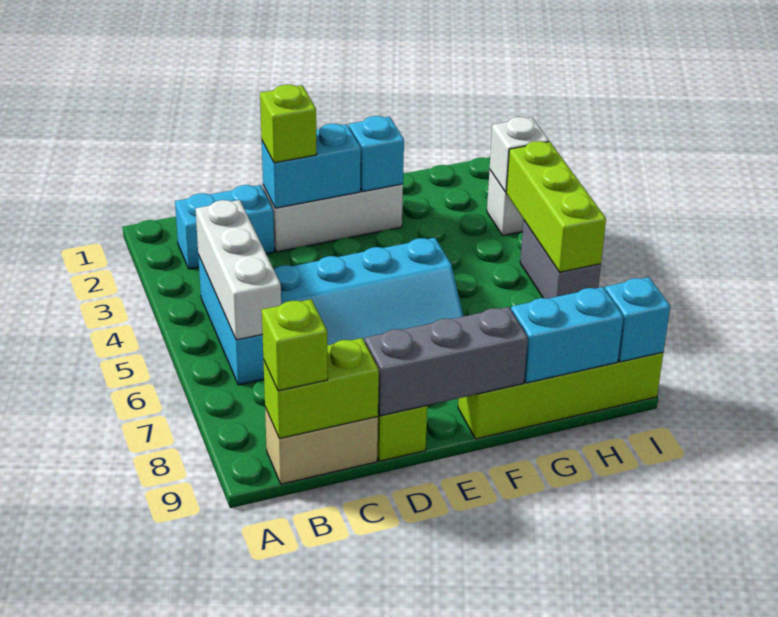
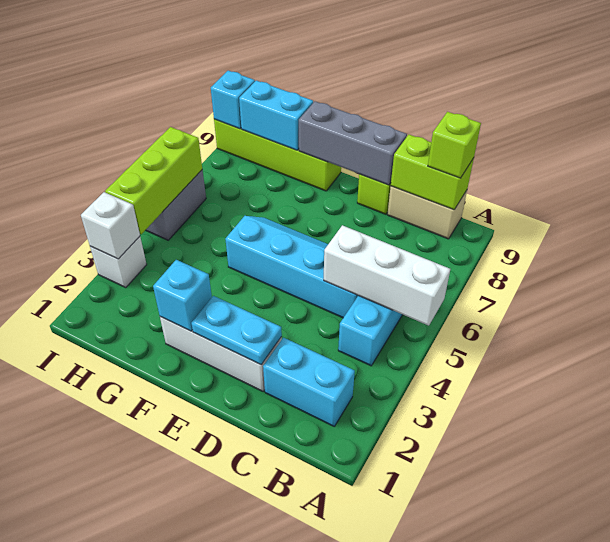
white 1x3 brick [195,200,281,340] -> white 1x3 brick turned to [324,225,450,326]
cyan 1x2 brick [262,124,361,208] -> cyan 1x2 plate [192,296,282,365]
lime 1x1 brick [260,85,317,163] -> none

